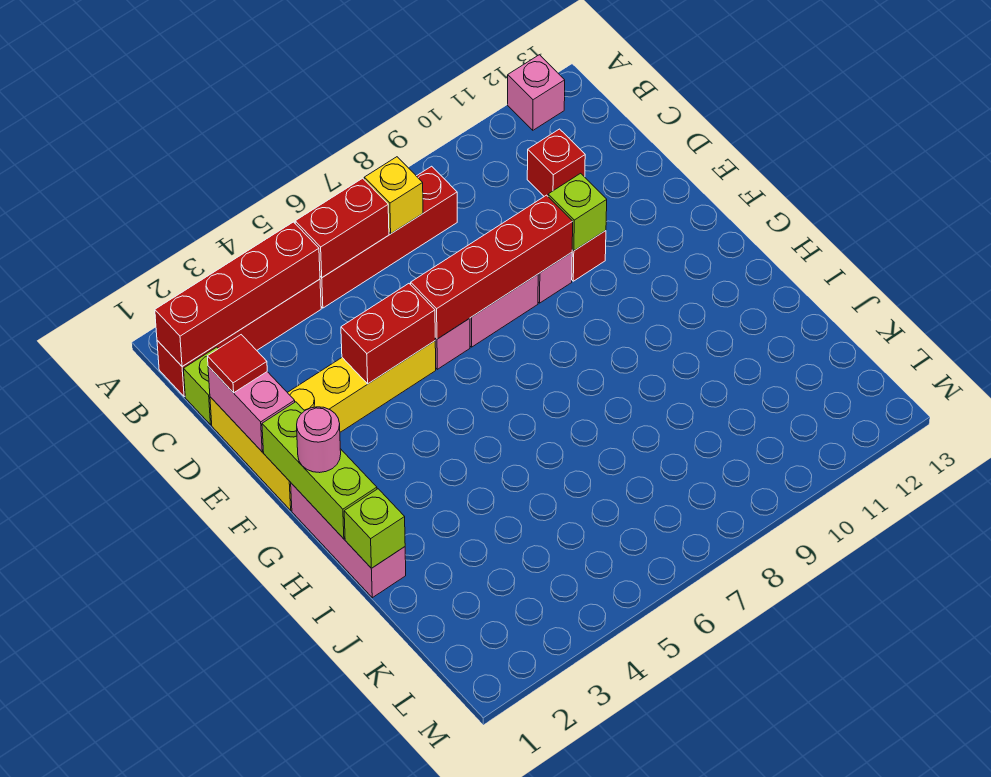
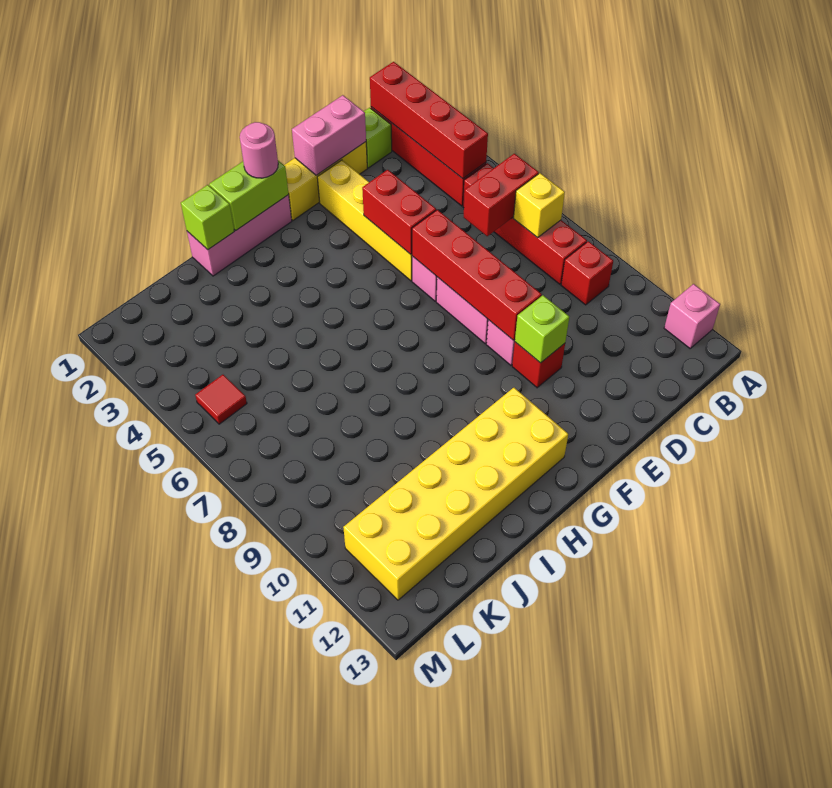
red 1x2 brick [295,178,389,277] -> red 1x2 brick turned to [464,154,539,236]
red 1x1 brick [527,129,585,196] -> red 1x1 brick moved to [561,241,613,305]
red 1x1 tile [207,335,267,393] -> red 1x1 tile moved to [195,375,247,424]
lime 1x3 brick [262,402,377,539] -> lime 1x2 brick [209,160,289,230]
none -> yellow 2x6 brick [343,388,568,600]

